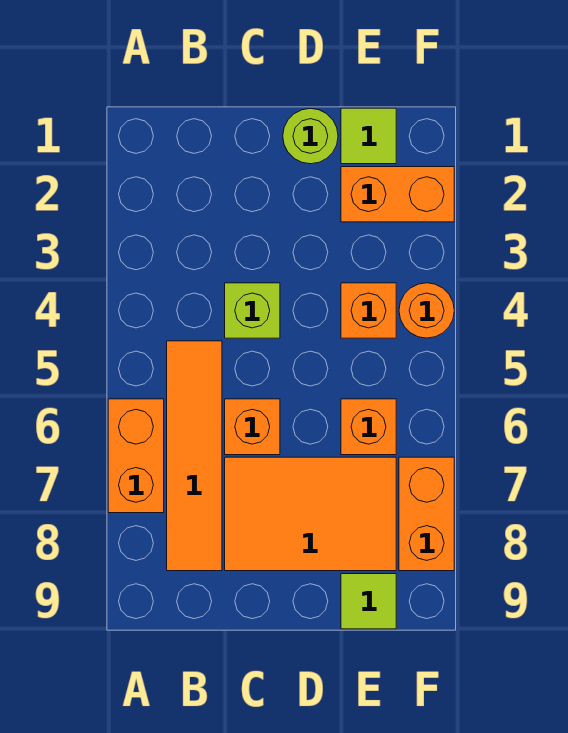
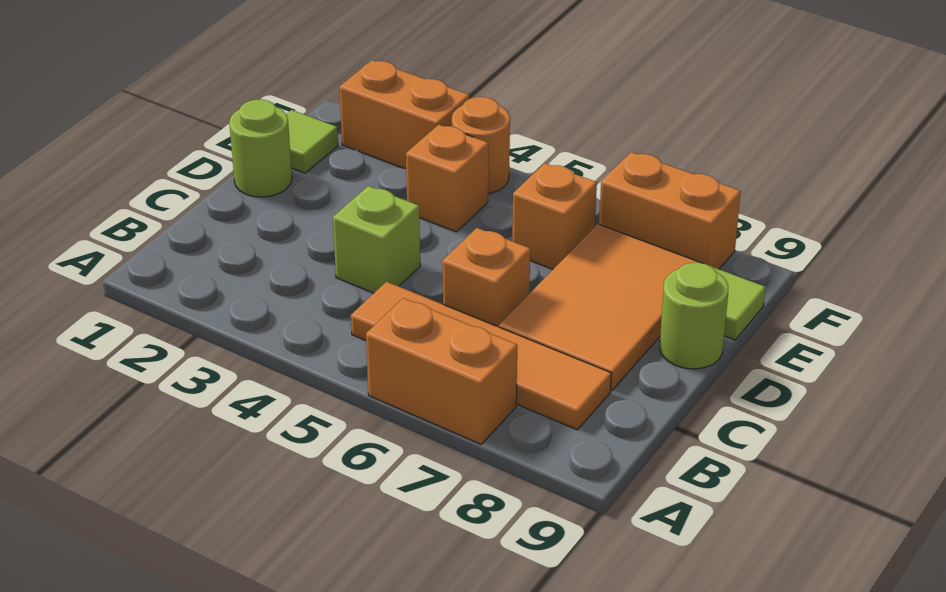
none -> lime 1x1 round brick [659,263,728,369]
orange 1x2 brick [341,167,454,222] -> orange 1x2 brick turned to [339,60,469,169]

